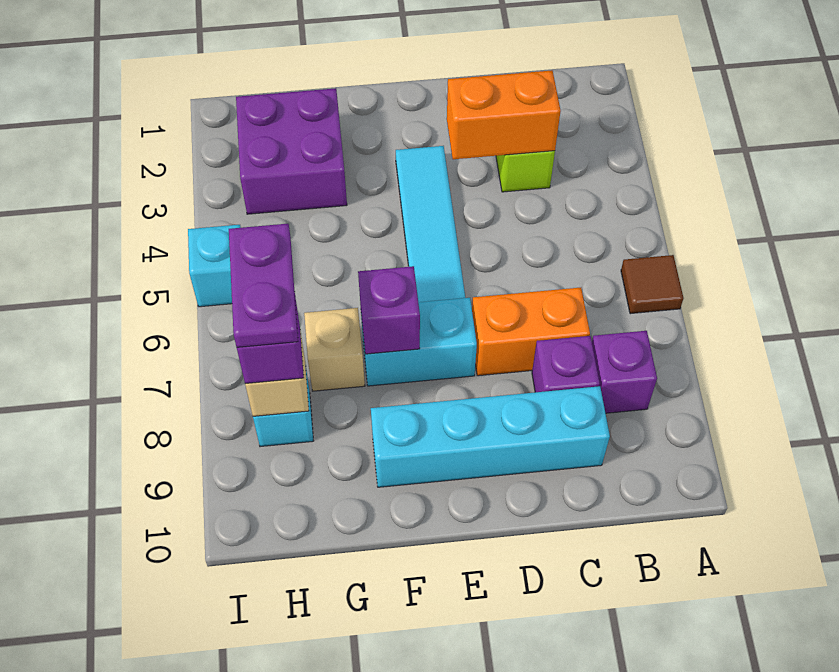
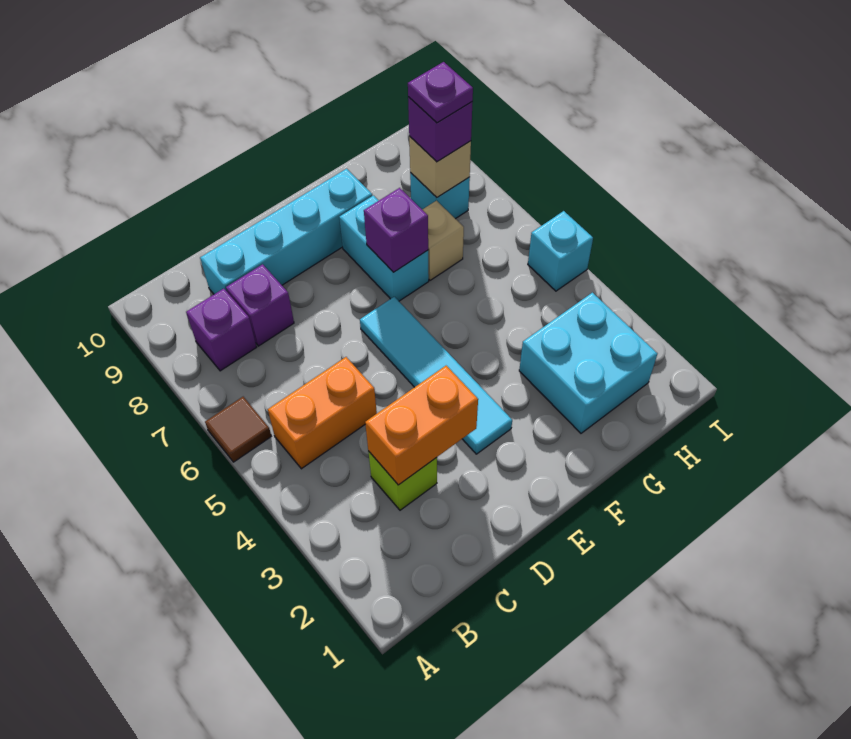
orange 1x2 brick [472,288,590,376] -> orange 1x2 brick moved to [268,357,377,469]
cyan 1x2 brick [361,298,477,386] -> cyan 1x2 brick turned to [339,196,429,301]
purple 2x2 brick [236,88,347,214] -> cyan 2x2 brick [519,293,658,433]
purple 1x2 plate [229,224,298,347] -> purple 1x1 plate [408,62,473,123]

